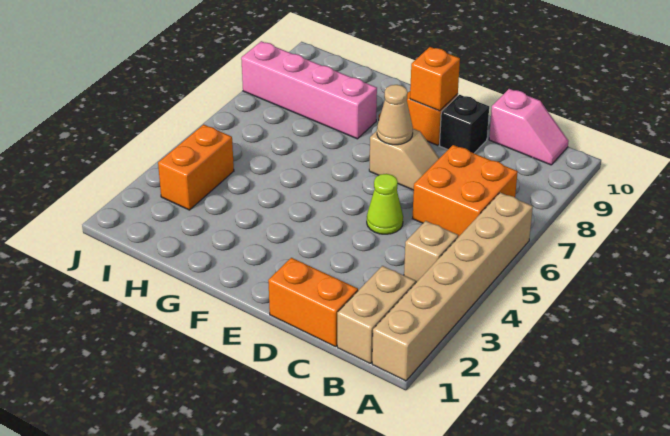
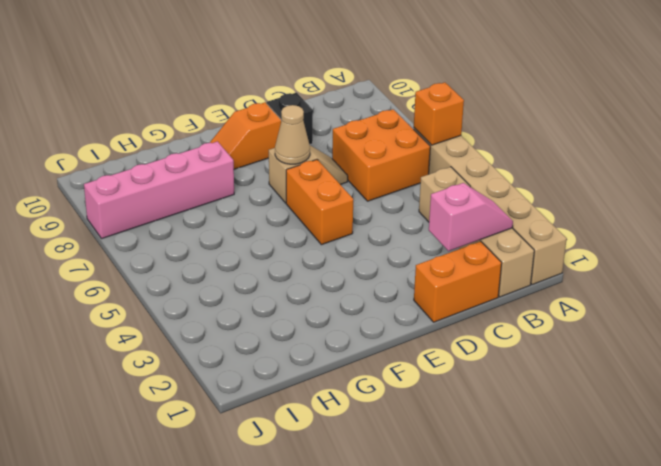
pink 1x2 slope [489,89,569,165] -> pink 1x2 slope moved to [429,183,513,251]
lime 1x1 cone [367,174,403,234] -> none
orange 1x1 brick [410,47,460,111] -> orange 1x1 brick moved to [414,82,464,145]
orange 1x2 brick [158,125,234,210] -> orange 1x2 brick moved to [286,160,353,245]

